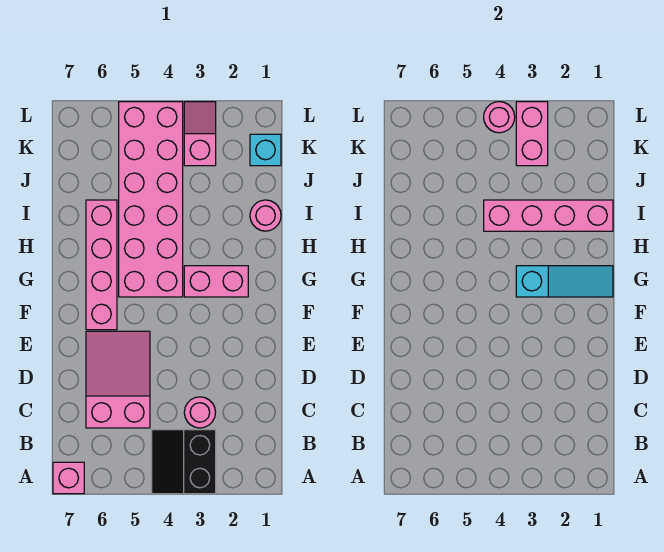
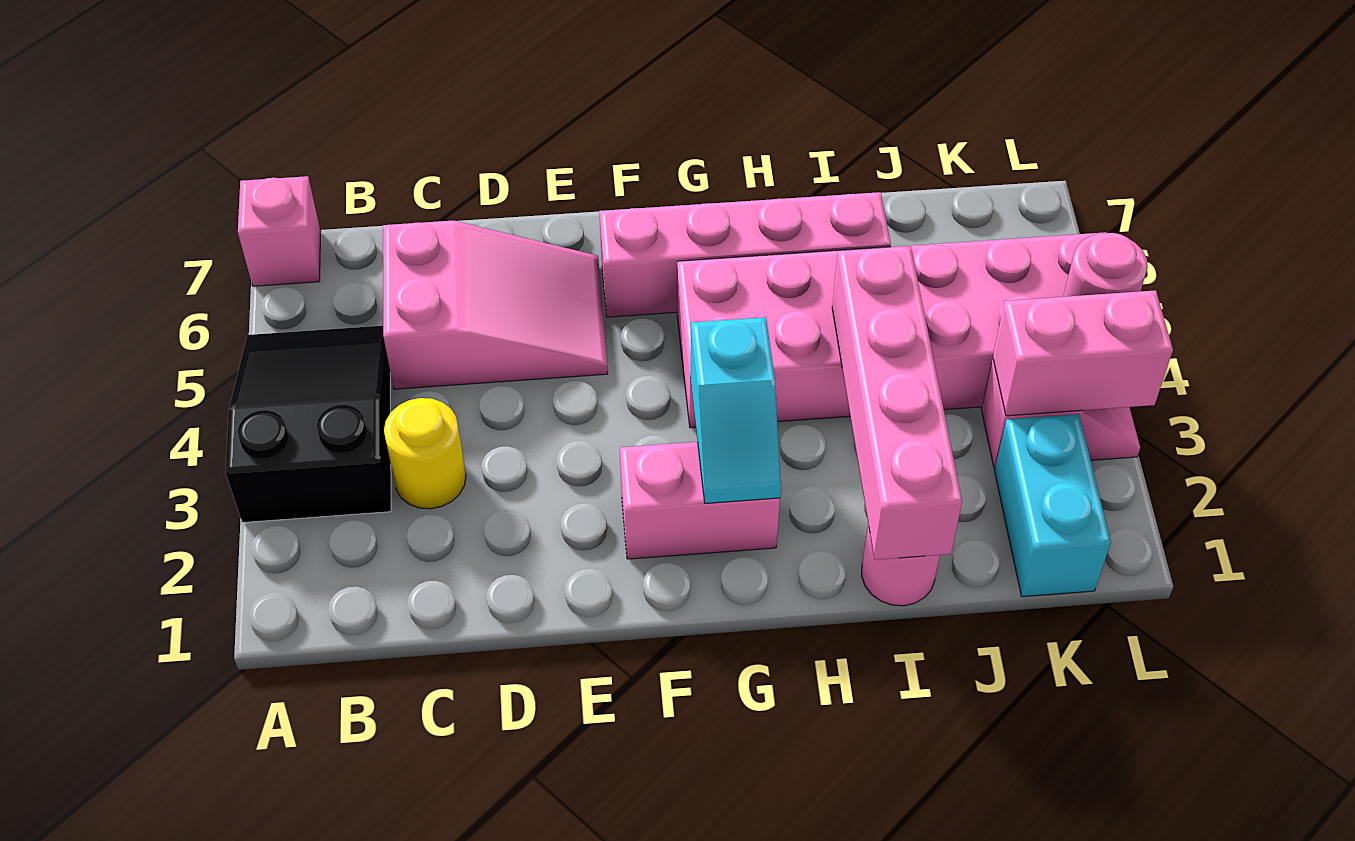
black 2x2 slope [152,430,216,494] -> black 2x3 slope [226,326,391,523]
pink 1x1 round brick [184,397,216,428] -> yellow 1x1 round brick [384,398,466,509]
cyan 1x3 slope [516,266,613,297] -> cyan 1x2 slope [691,317,781,503]
pink 1x2 brick [184,266,248,297] -> pink 1x2 brick turned to [620,442,780,559]
cyan 1x1 brick [250,134,281,166] -> cyan 1x2 brick [995,414,1111,597]

